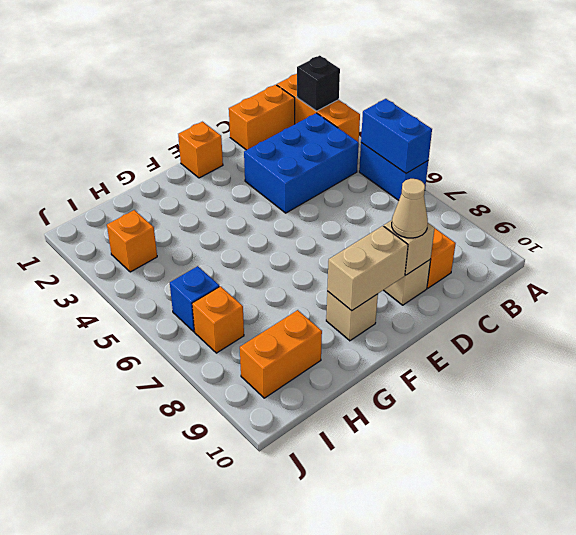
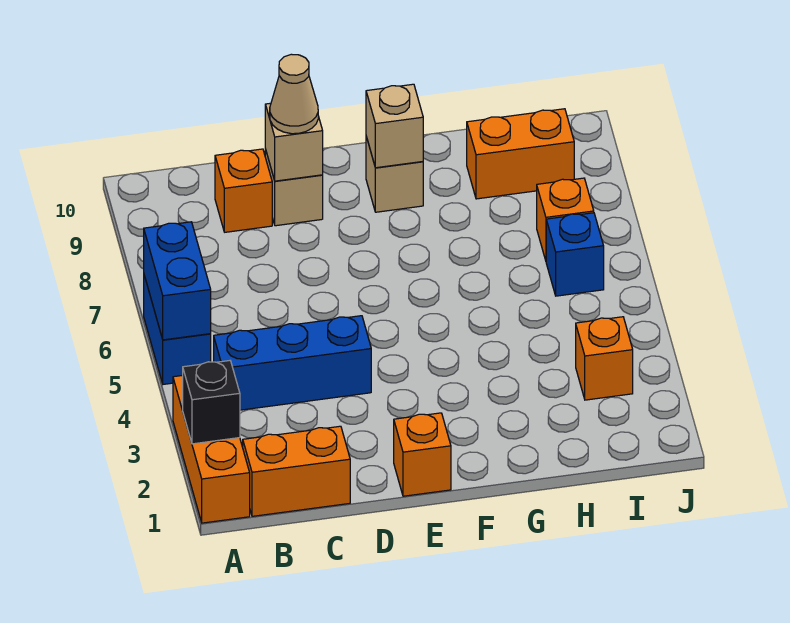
blue 2x3 brick [244,113,359,213] -> blue 1x3 brick [214,316,371,410]
tan 1x2 brick [327,226,408,311] -> tan 1x1 brick [366,84,423,168]

